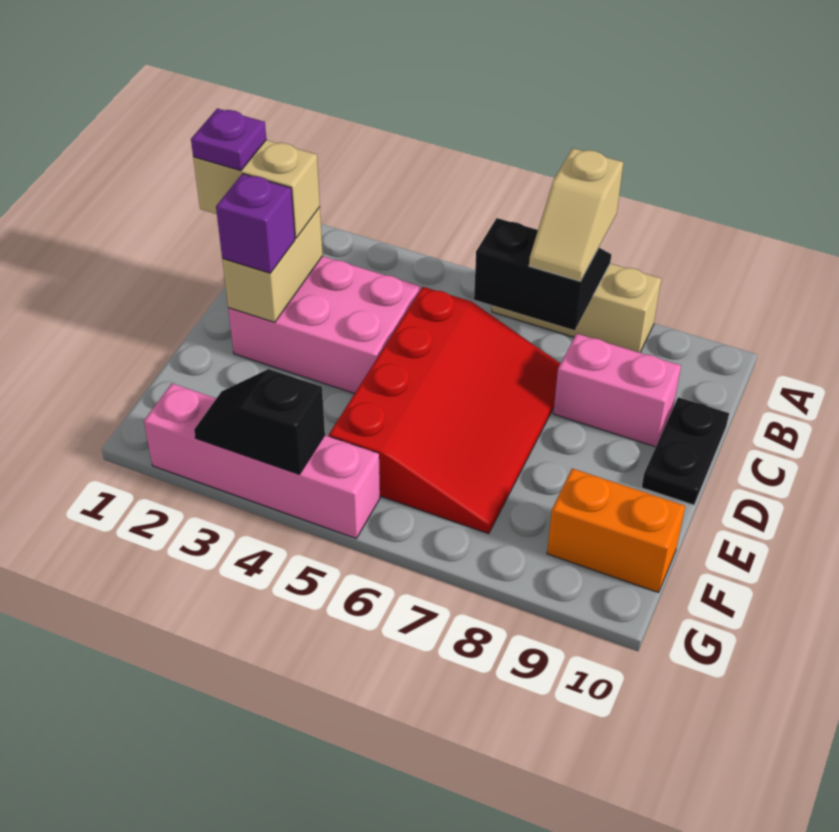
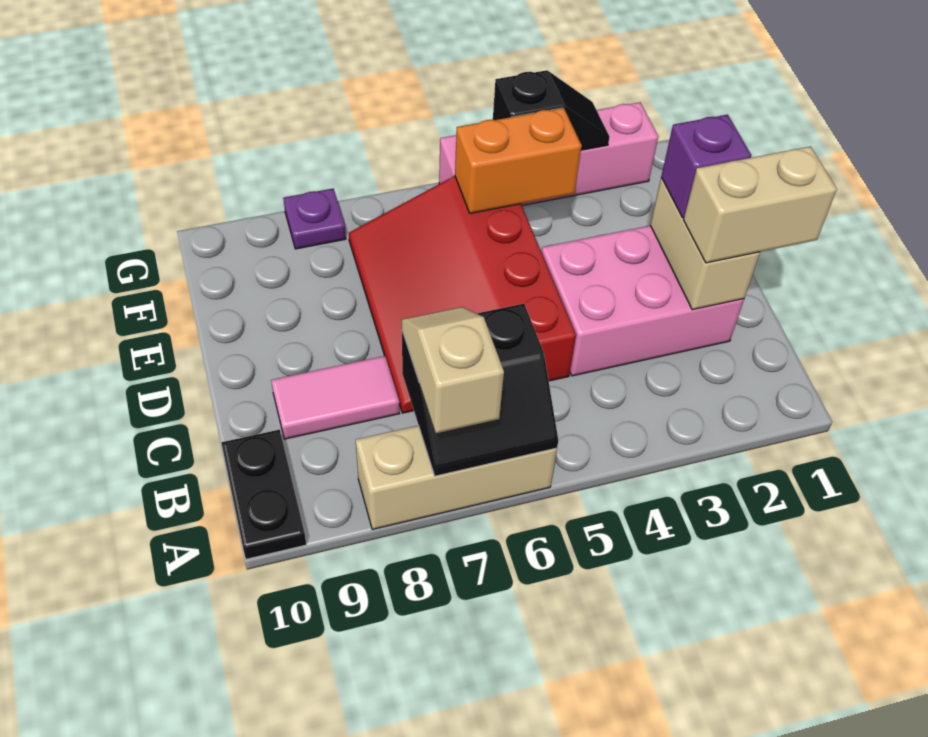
purple 1x1 plate [191,108,266,171] -> purple 1x1 plate moved to [283,189,346,249]
pink 1x2 brick [553,334,681,447] -> pink 1x2 tile [271,356,400,439]
black 1x2 plate [642,397,729,505] -> black 1x2 plate moved to [221,430,306,559]
orange 1x2 brick [547,469,685,592] -> orange 1x2 brick moved to [455,108,582,213]

